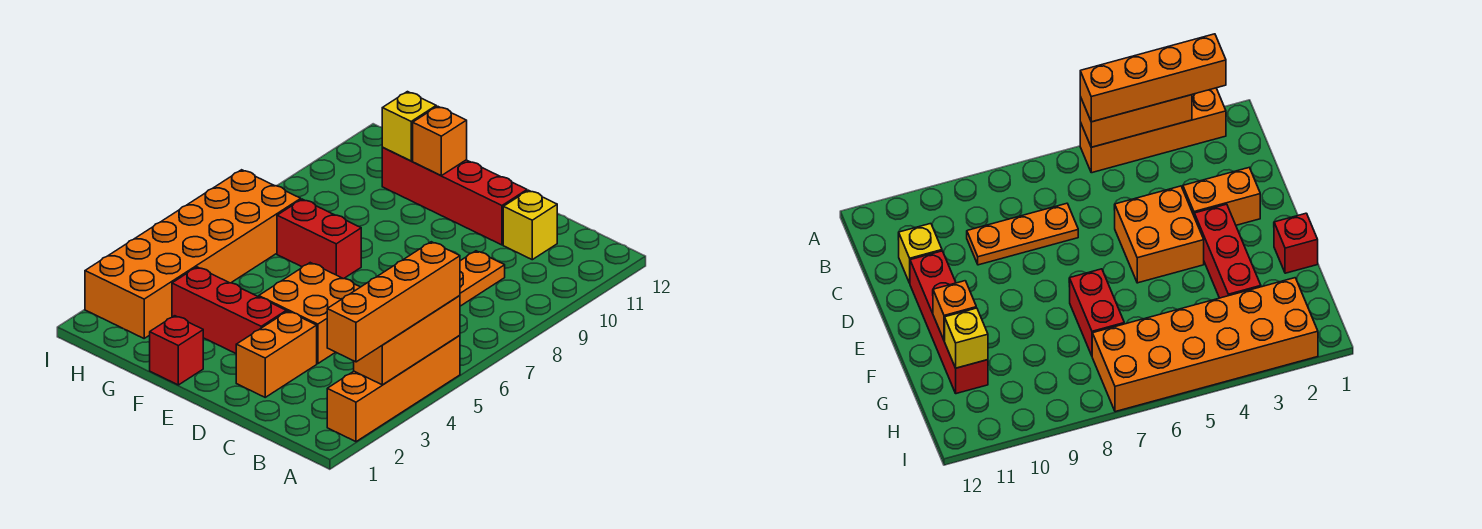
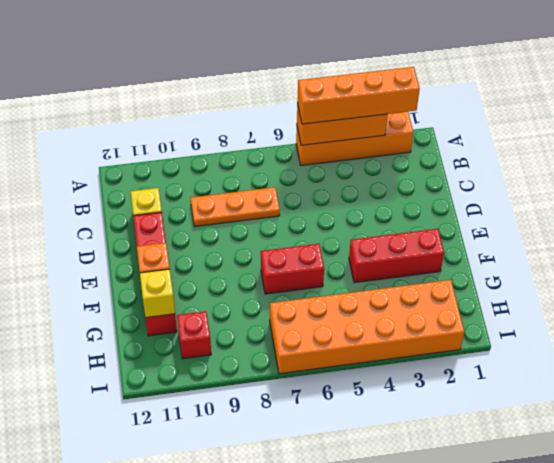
orange 1x2 brick [236,311,317,397] -> none
orange 2x2 brick [259,263,360,364] -> none
red 1x3 brick [172,267,286,353] -> red 1x3 brick turned to [349,229,444,283]
red 1x1 brick [150,316,203,385] -> red 1x1 brick moved to [177,311,211,359]
red 1x2 brick [277,199,361,279] -> red 1x2 brick turned to [261,244,324,294]

